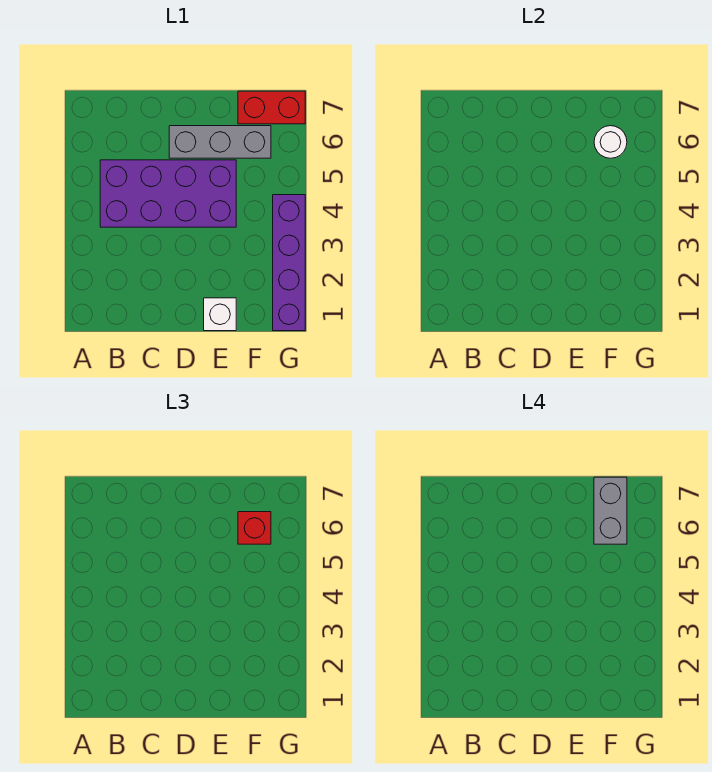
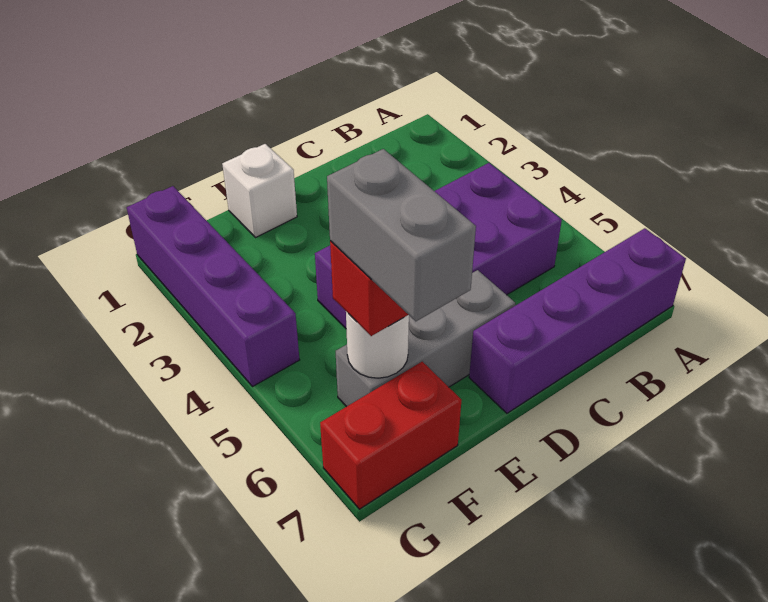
none -> purple 1x4 brick [469,228,686,413]

